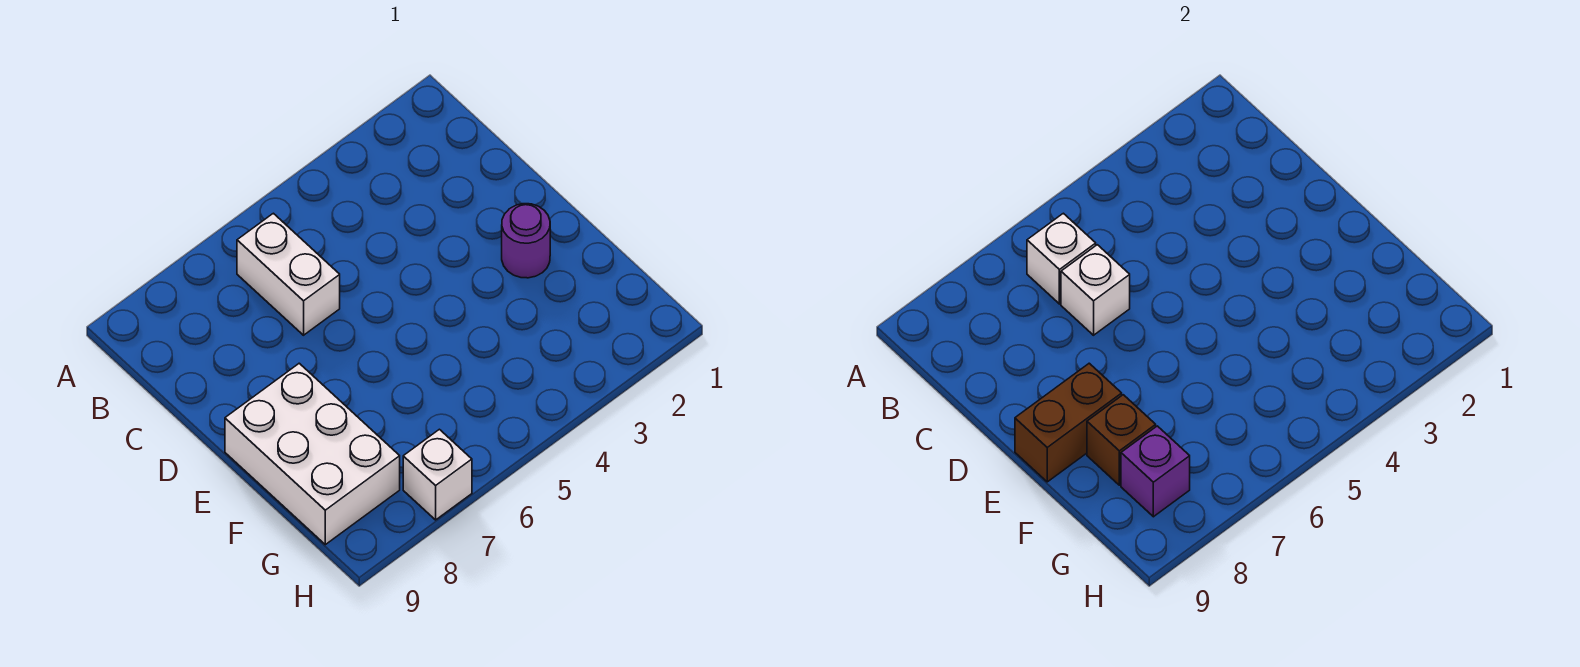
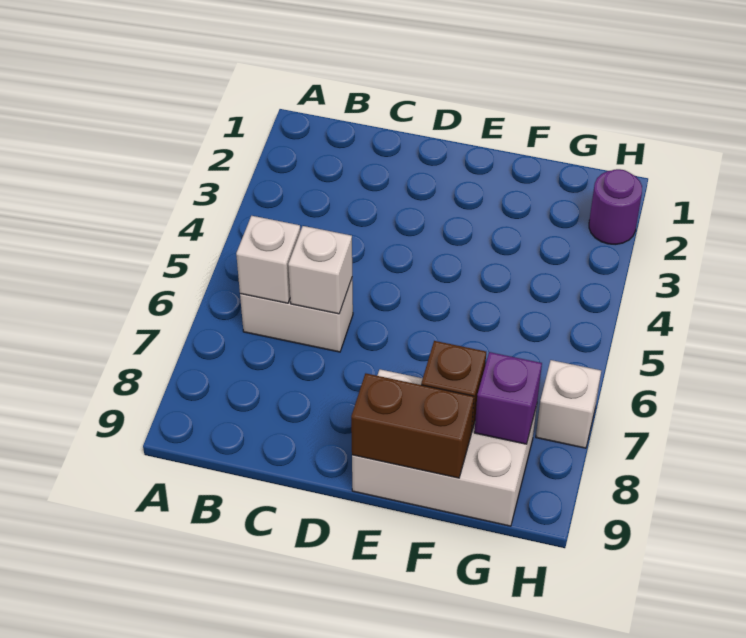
purple 1x1 round brick [502,204,550,278] -> purple 1x1 round brick moved to [589,169,642,245]
brown 1x2 brick [1015,363,1122,482] -> brown 1x2 brick turned to [351,373,474,478]

